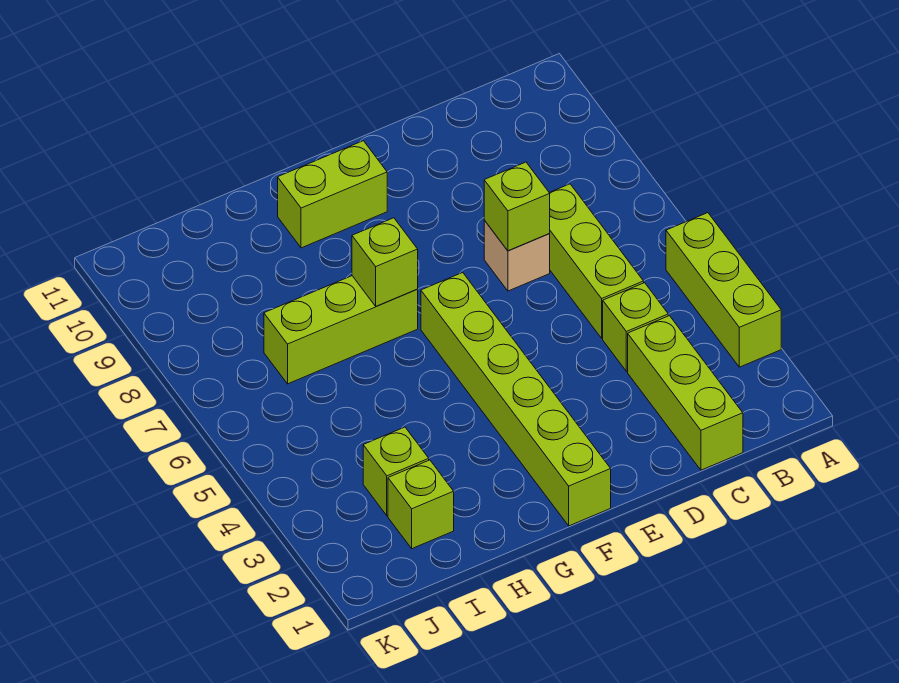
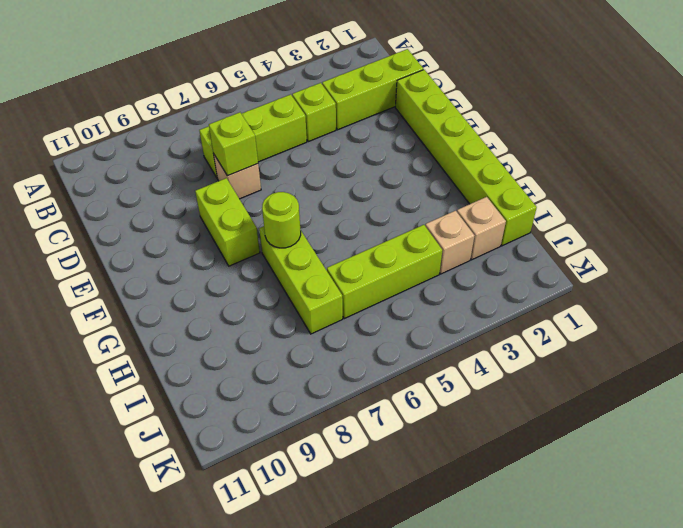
lime 1x3 brick [666,213,781,367] -> lime 1x3 brick moved to [327,225,442,319]
lime 1x6 brick [421,273,611,526] -> lime 1x6 brick turned to [395,70,537,246]
lime 1x2 brick [278,141,387,248] -> lime 1x2 brick moved to [195,178,260,266]
lime 1x1 brick [352,218,418,306] -> lime 1x1 round brick [262,192,301,248]
lime 1x1 brick [388,460,454,549] -> tan 1x1 brick [457,197,506,260]
lime 1x1 brick [363,427,429,516] -> tan 1x1 brick [425,211,474,274]

